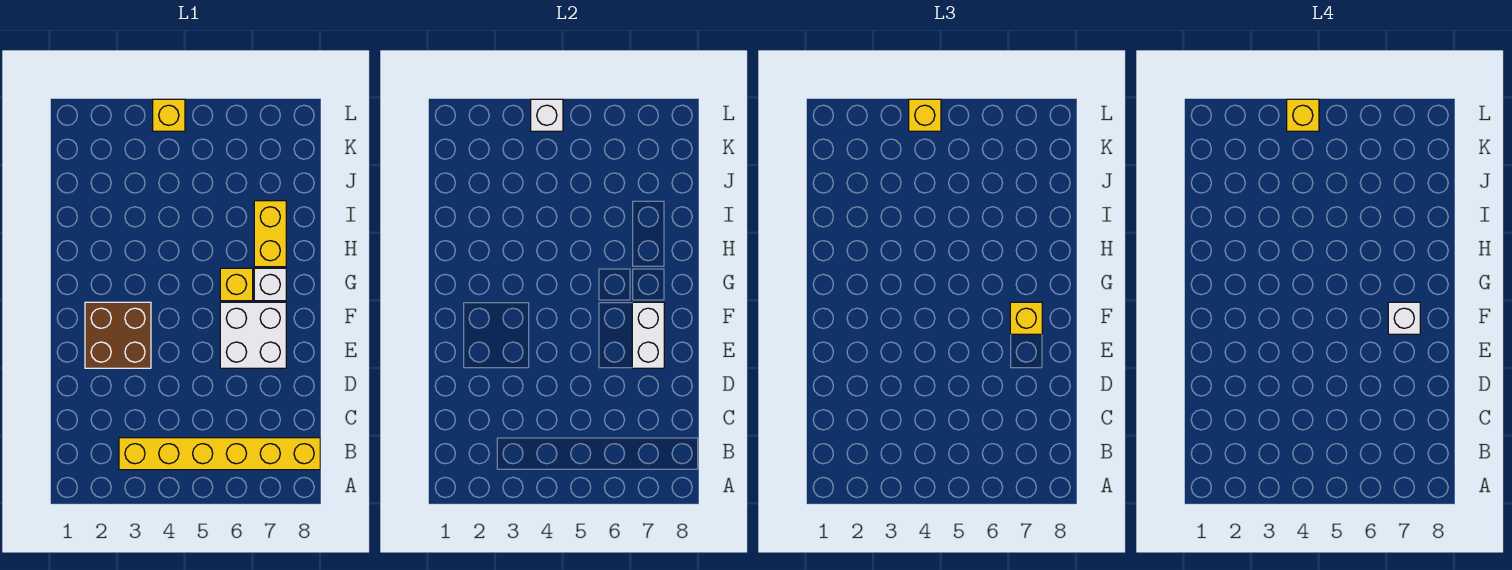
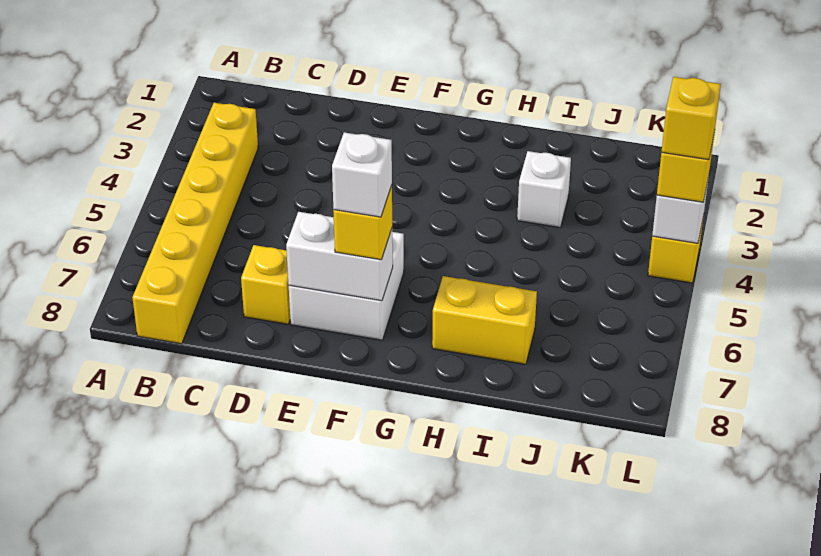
brown 2x2 brick [85,302,151,368] -> none
yellow 1x1 brick [220,268,253,301] -> yellow 1x1 brick moved to [241,245,290,324]
white 1x1 brick [254,268,286,301] -> white 1x1 brick moved to [517,151,571,227]

